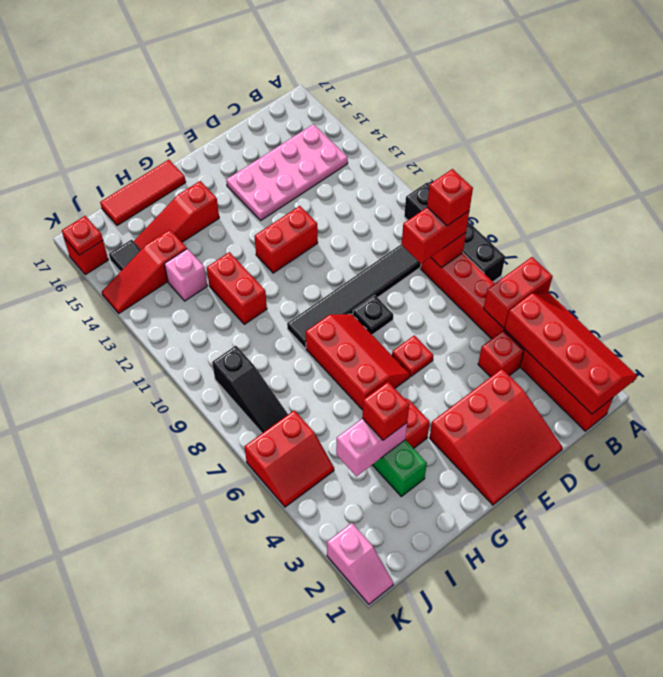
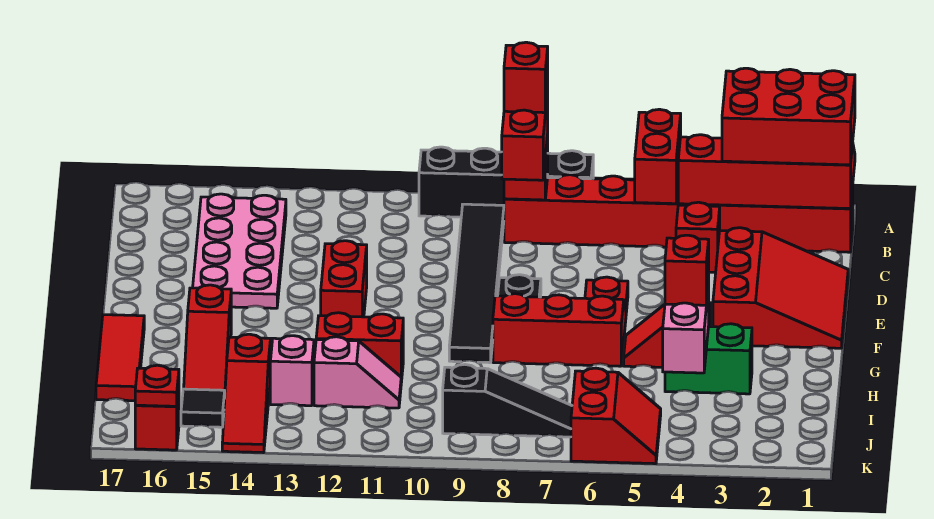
none -> red 2x3 brick [722,68,855,165]
pink 1x2 slope [327,523,393,604] -> pink 1x2 slope moved to [314,337,401,408]

